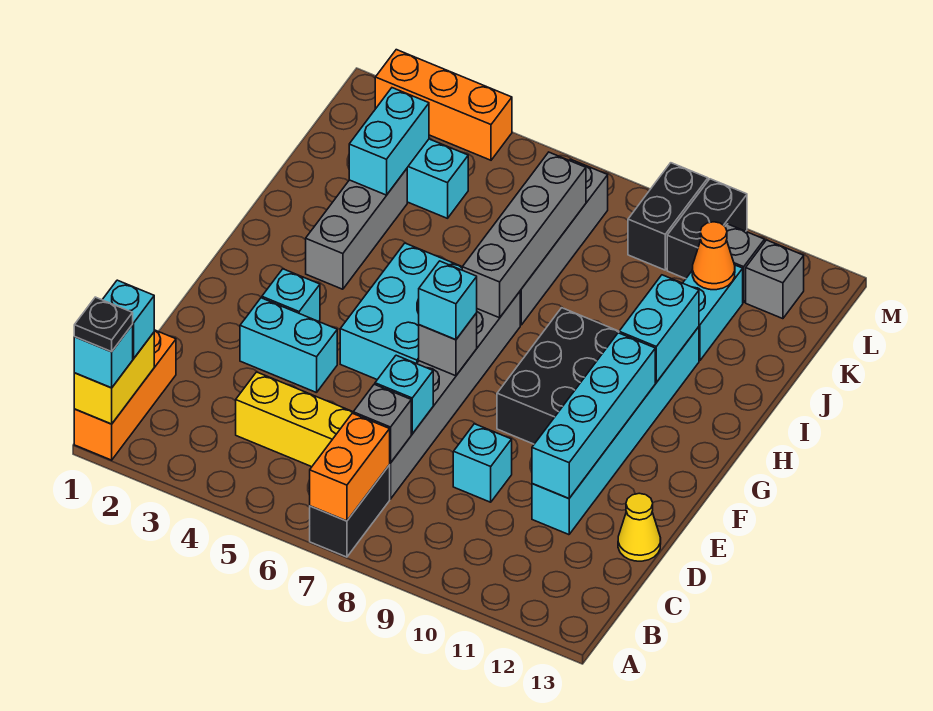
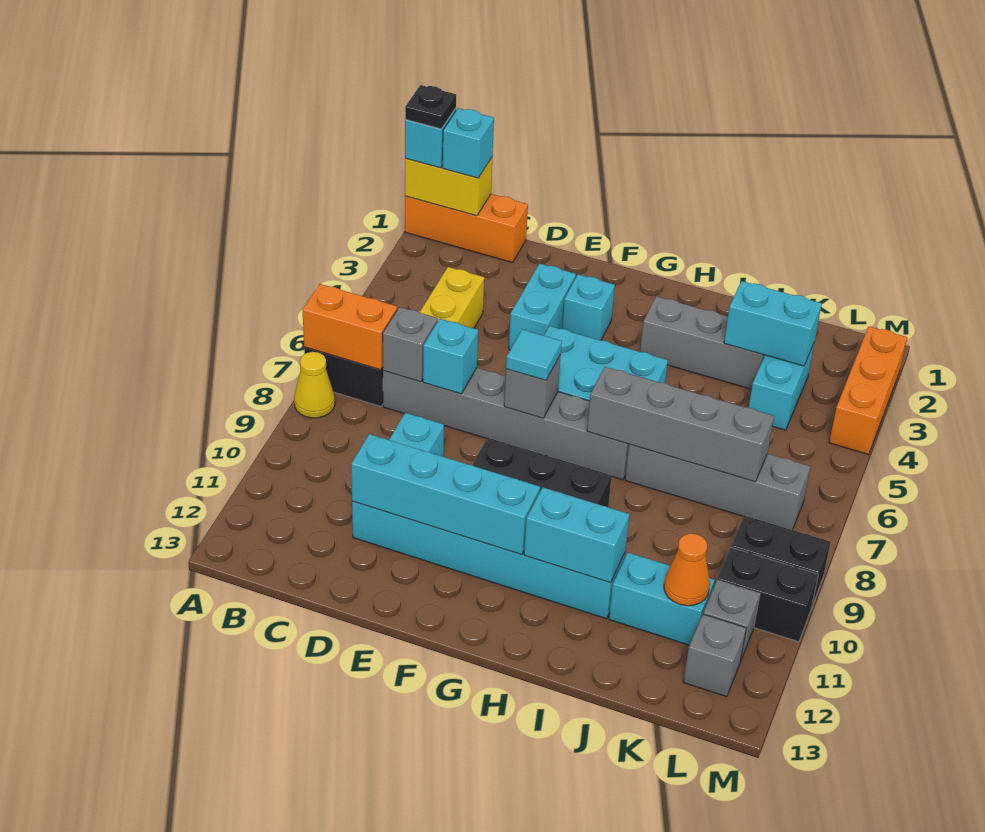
yellow 1x1 cone [618,493,661,561] -> yellow 1x1 cone moved to [294,352,335,418]
cyan 1x1 brick [419,261,477,340] -> cyan 1x1 tile [506,330,562,380]

